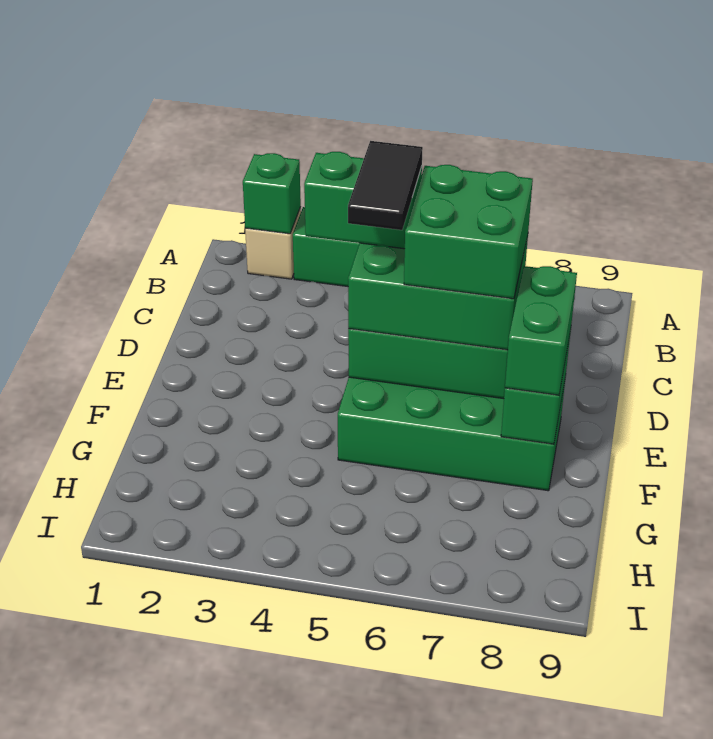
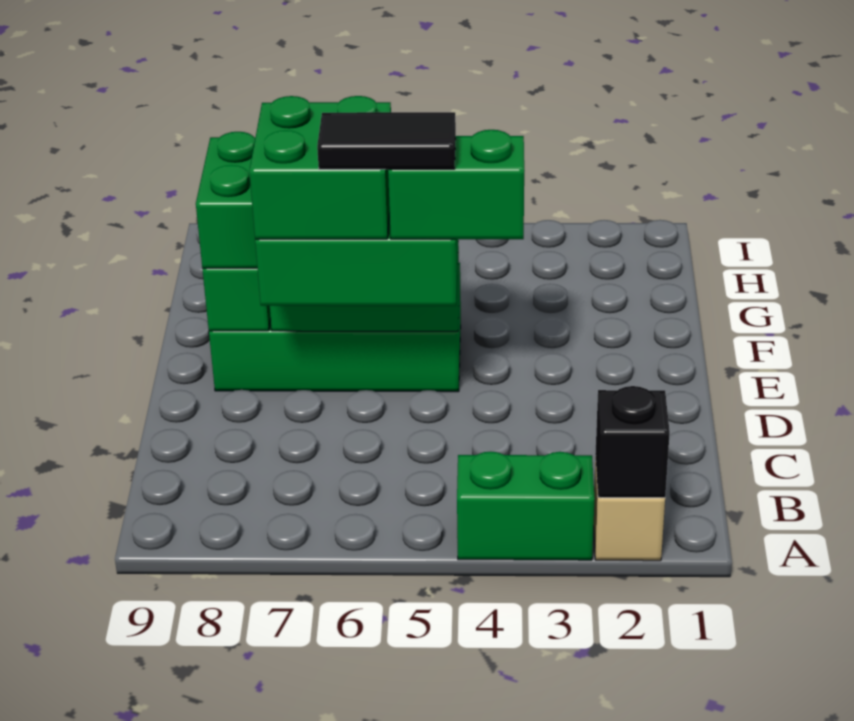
green 1x1 brick [243,153,301,234] -> black 1x1 brick [595,386,670,498]
black 1x2 tile [348,141,423,230] -> black 1x2 tile turned to [317,112,456,169]

